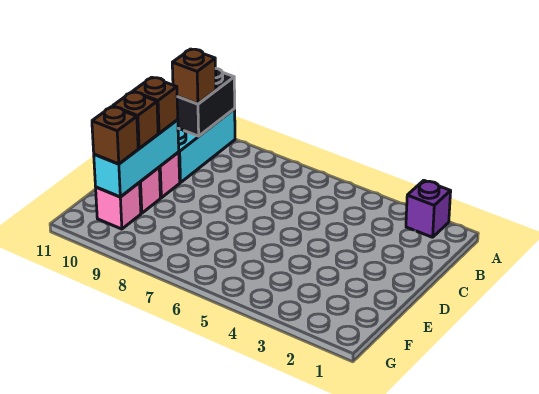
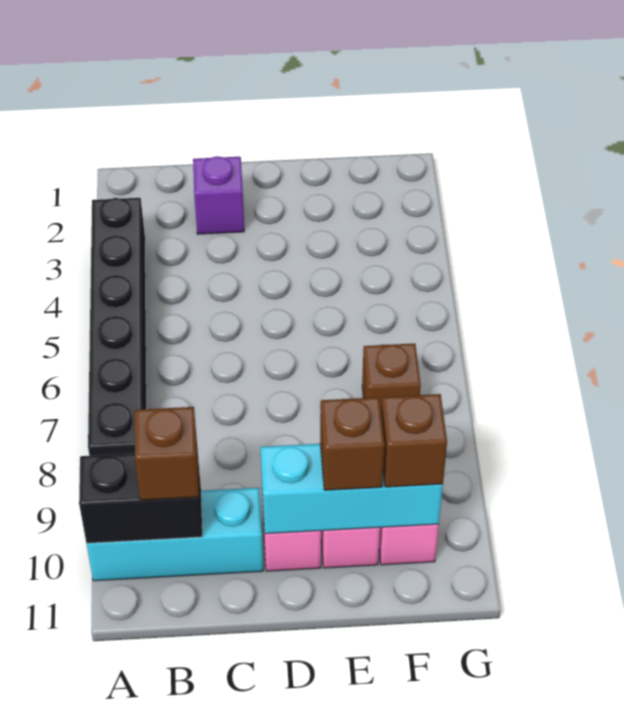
purple 1x1 brick [406,180,451,237] -> purple 1x1 brick moved to [193,156,244,234]
none -> black 1x6 brick [88,198,147,456]
brown 1x1 brick [133,77,178,133] -> brown 1x1 brick moved to [362,343,421,411]

